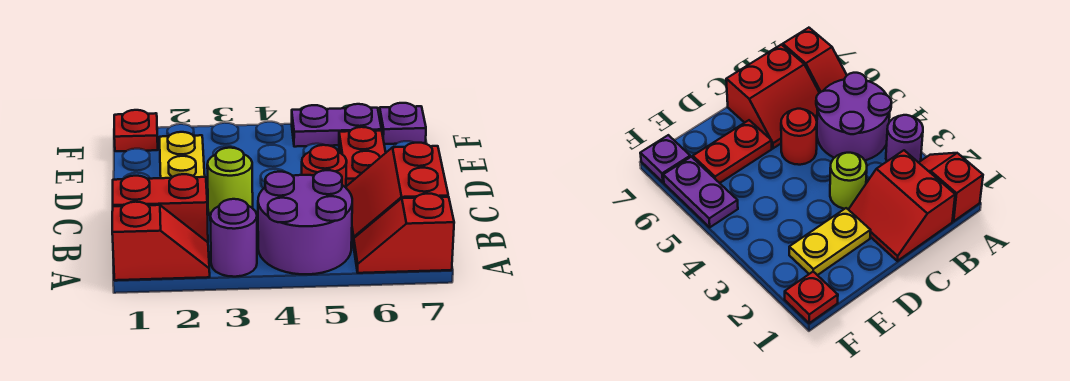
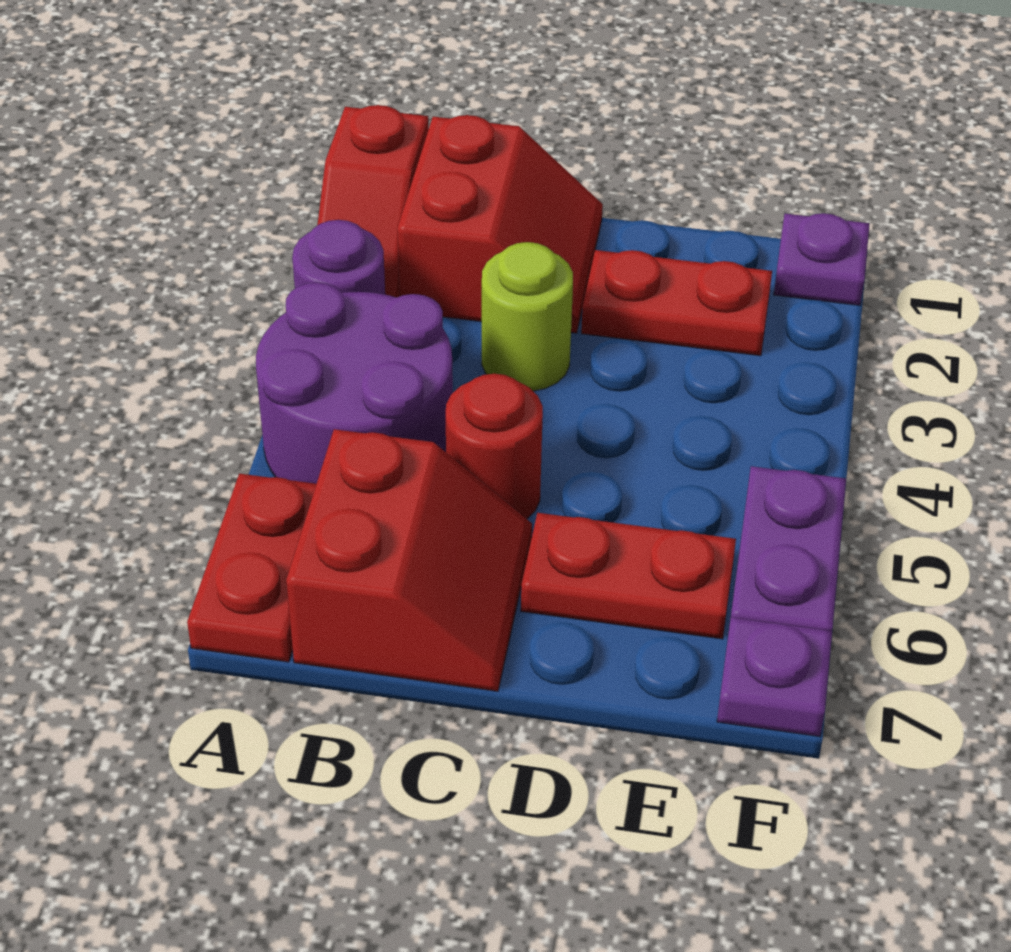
red 1x2 slope [354,194,454,273] -> red 1x2 plate [187,474,316,662]
red 2x2 slope [346,143,448,245] -> red 2x2 slope turned to [286,429,532,691]
yellow 1x2 plate [160,132,205,178] -> red 1x2 plate [581,250,772,356]
red 1x1 plate [114,110,158,151] -> purple 1x1 plate [774,213,870,305]

